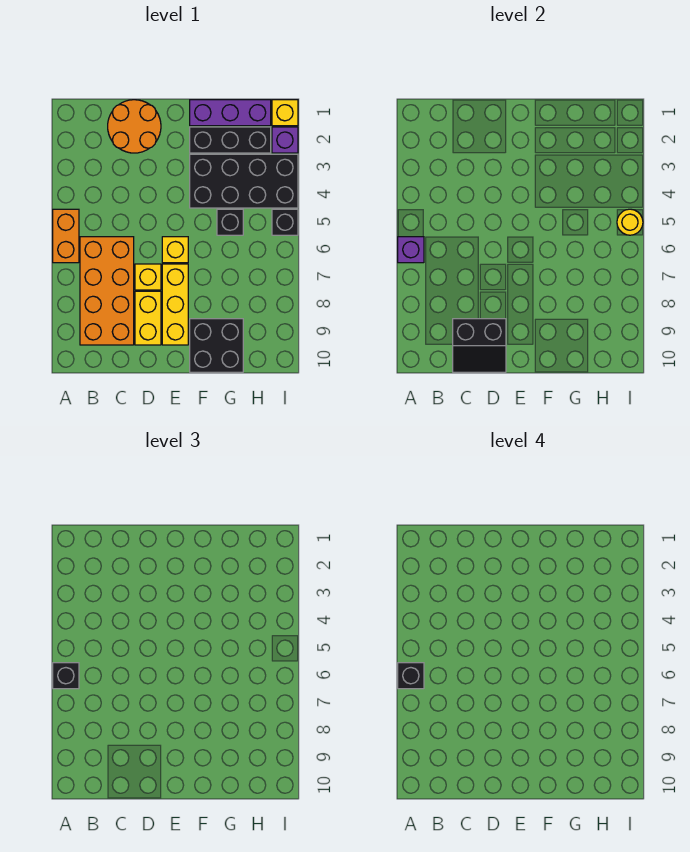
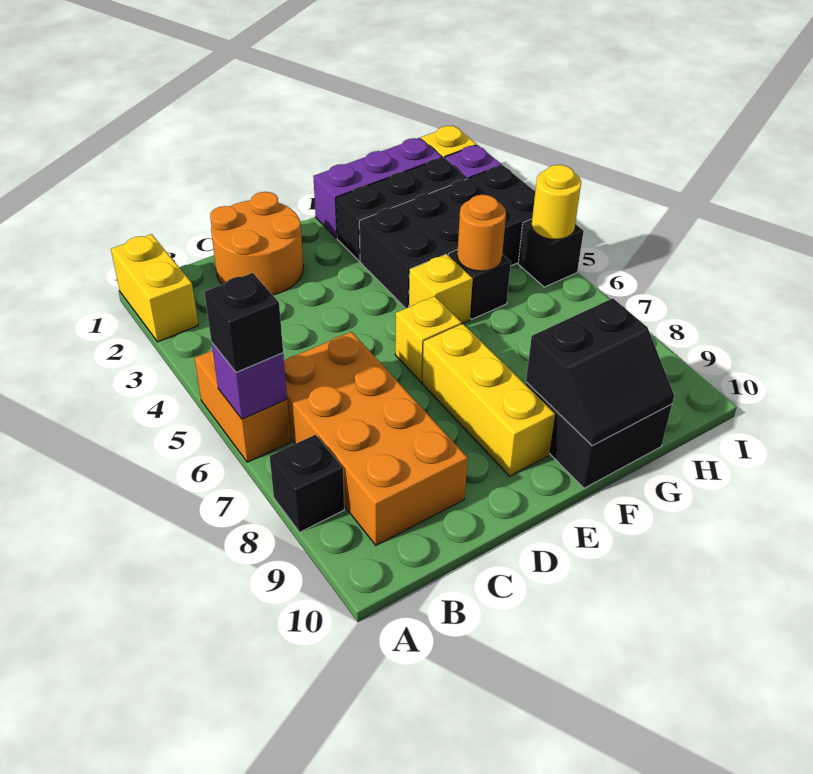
black 1x1 brick [398,663,424,689] -> black 1x1 brick moved to [270,435,344,532]
black 2x2 slope [453,319,506,372] -> black 2x2 slope moved to [526,298,674,445]
yellow 1x1 brick [135,264,161,290] -> yellow 1x1 brick moved to [409,254,473,324]
yellow 1x2 brick [135,291,161,345] -> yellow 1x2 brick moved to [111,234,198,342]
none -> orange 1x1 round brick [457,195,506,271]

